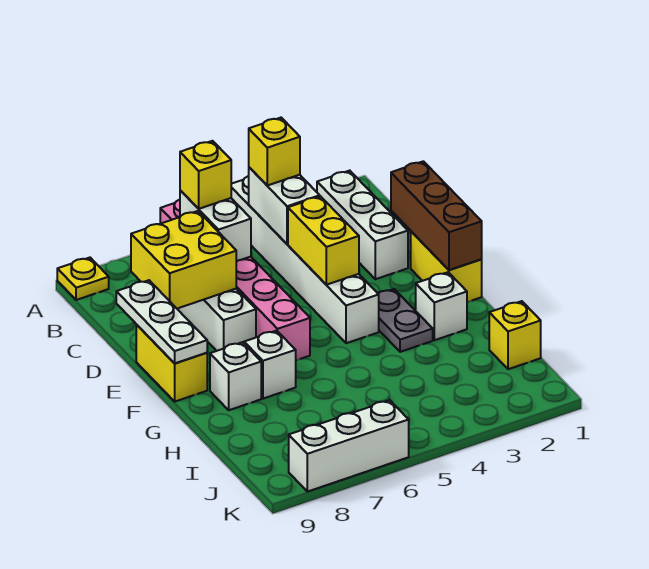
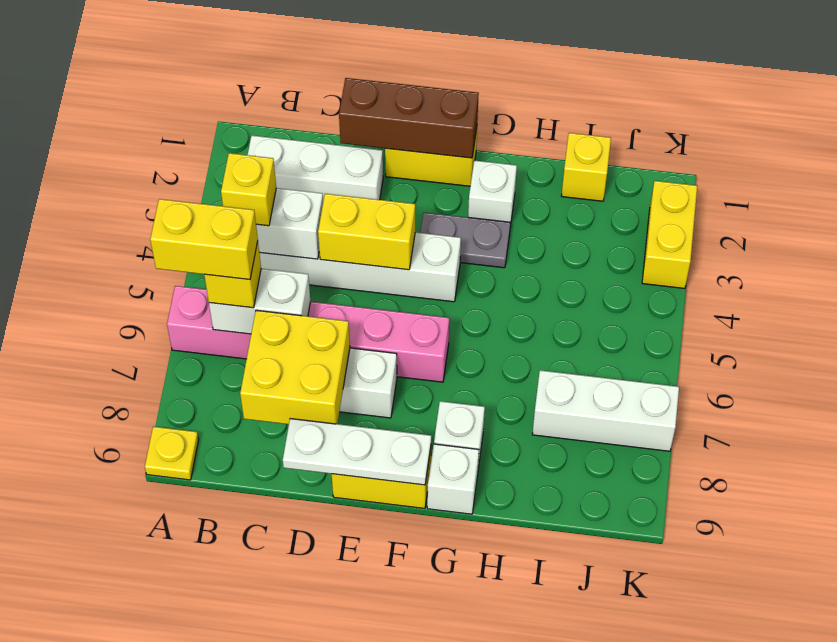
none -> yellow 1x2 brick [150,199,258,280]
white 1x1 brick [244,331,296,399] -> white 1x1 brick moved to [427,444,479,514]
none -> yellow 1x2 brick [642,181,697,288]
white 1x3 brick [289,400,409,492] -> white 1x3 brick turned to [532,370,679,451]

